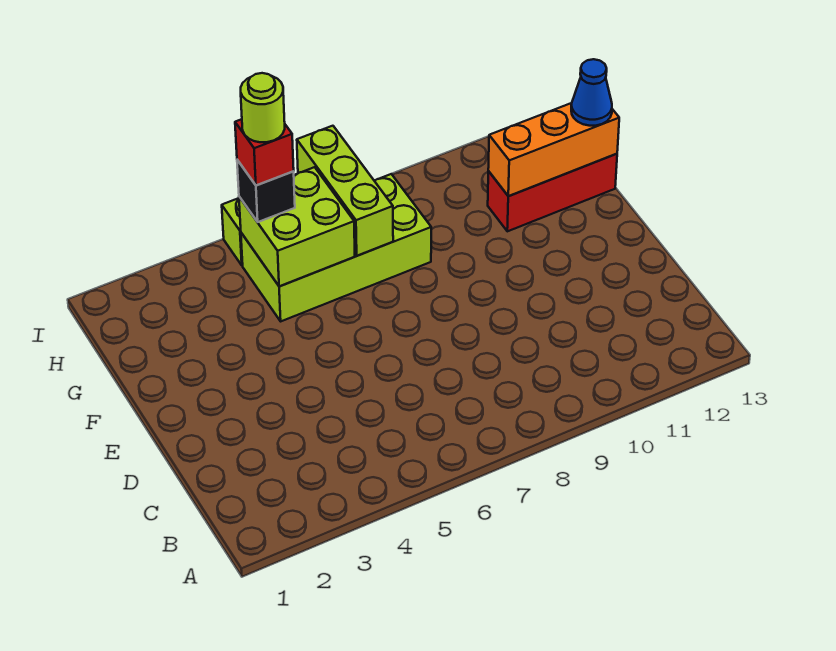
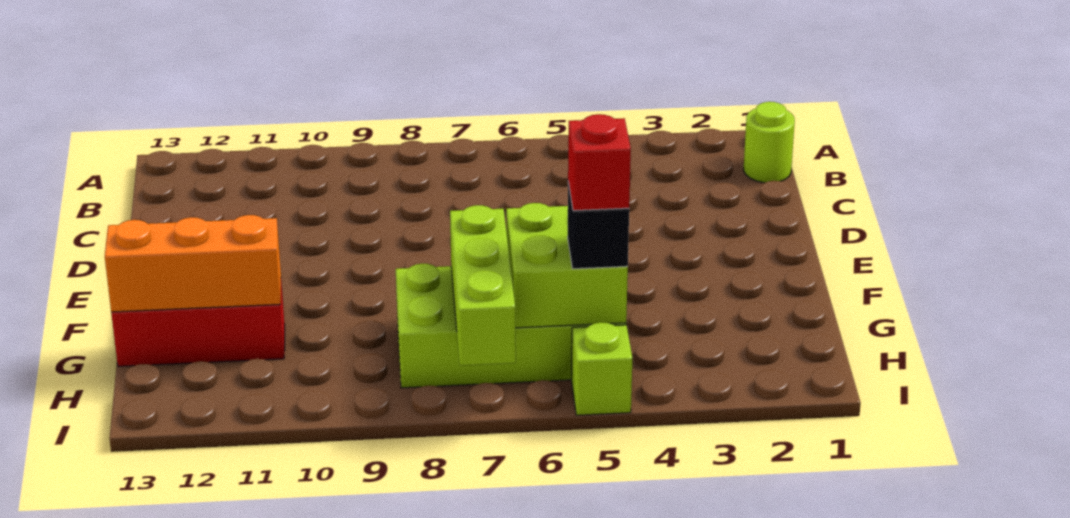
blue 1x1 cone [571,59,612,126] -> none
lime 1x1 round brick [241,73,285,142] -> lime 1x1 round brick moved to [744,102,795,183]

